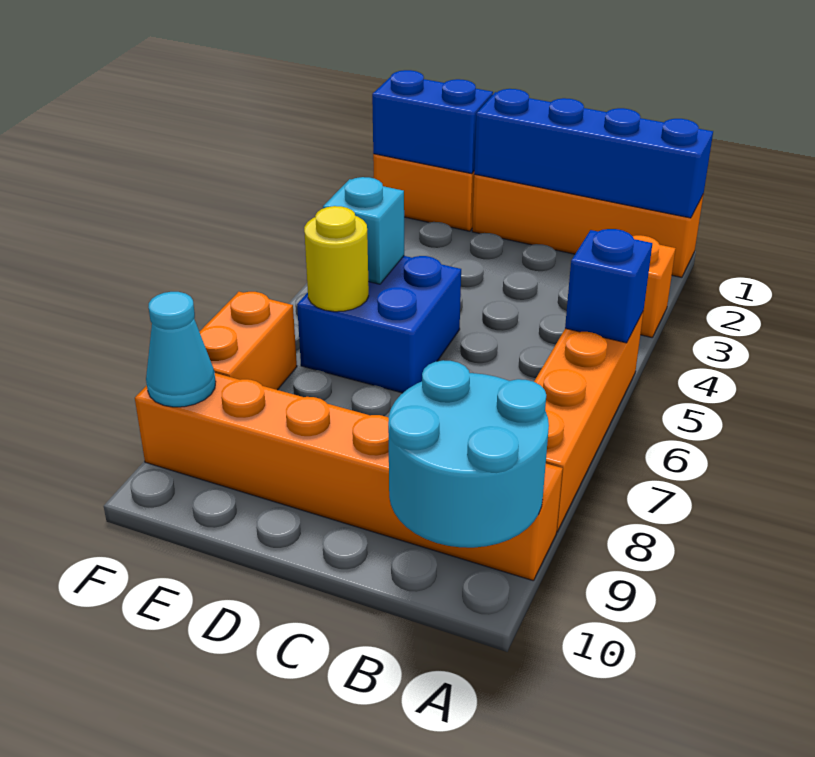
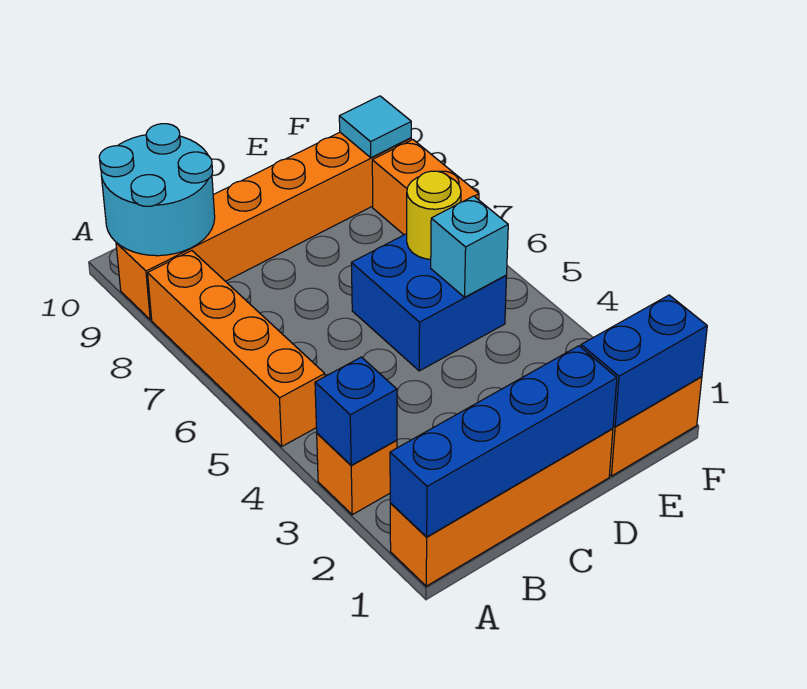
blue 1x1 brick [565,229,652,343] -> blue 1x1 brick moved to [315,357,397,465]
cyan 1x1 cone [146,292,216,407] -> cyan 1x1 tile [339,96,411,158]

